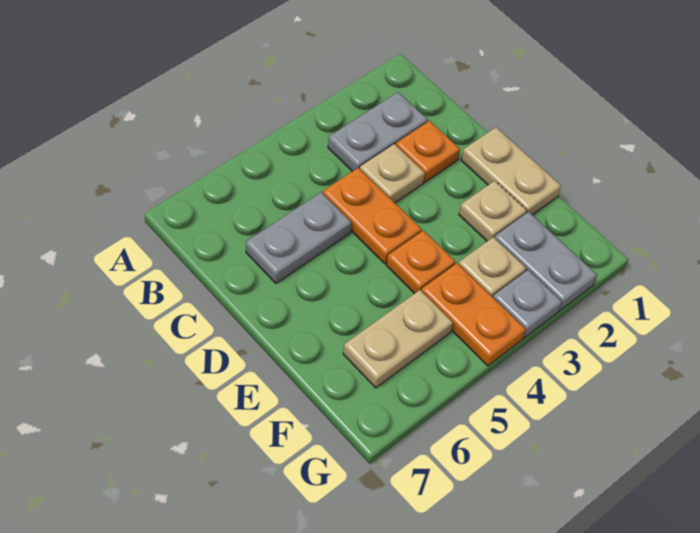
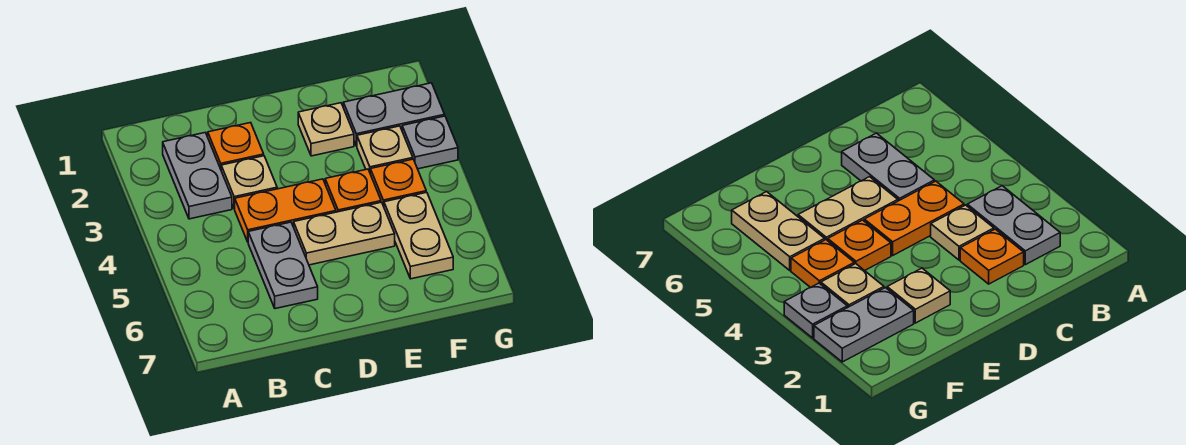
tan 1x2 plate [461,127,561,215] -> tan 1x2 plate moved to [294,202,395,265]
orange 1x2 plate [421,263,526,366] -> orange 1x1 plate [370,159,426,206]

